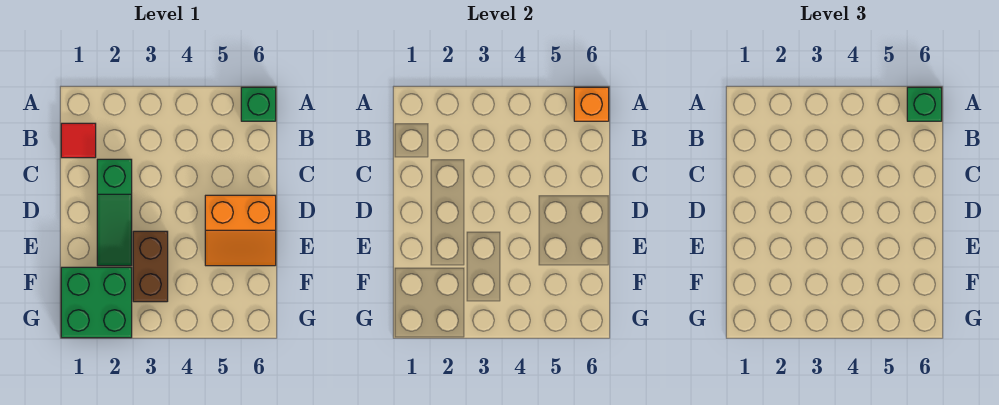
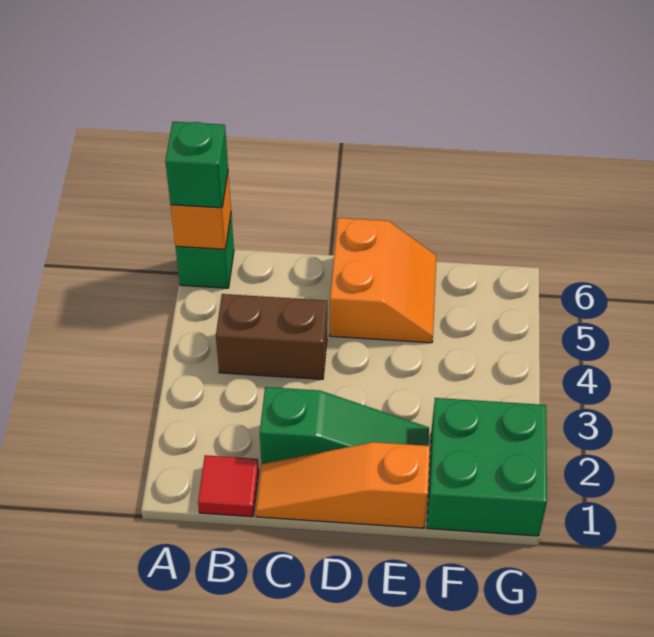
none -> orange 1x3 slope [256,442,430,528]
brown 1x2 brick [133,231,168,302] -> brown 1x2 brick moved to [216,294,327,379]

